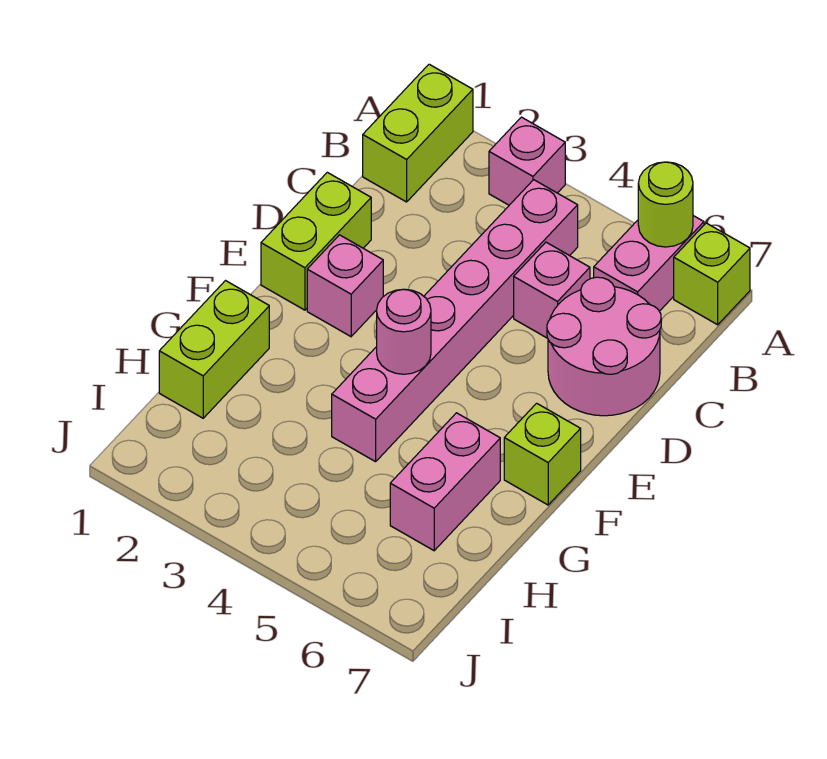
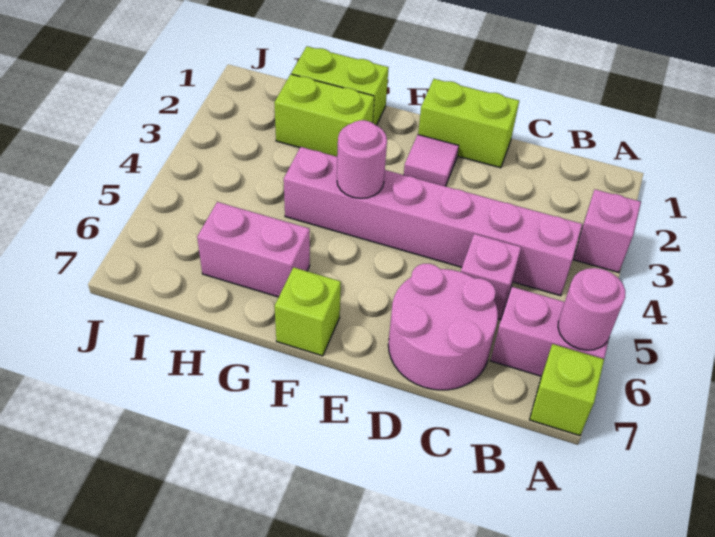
lime 1x2 brick [363,64,473,202] -> lime 1x2 brick moved to [274,74,374,157]
lime 1x1 round brick [638,162,693,247] -> pink 1x1 round brick [558,268,625,350]
pink 1x1 brick [307,235,383,336] -> pink 1x1 tile [404,135,459,186]

